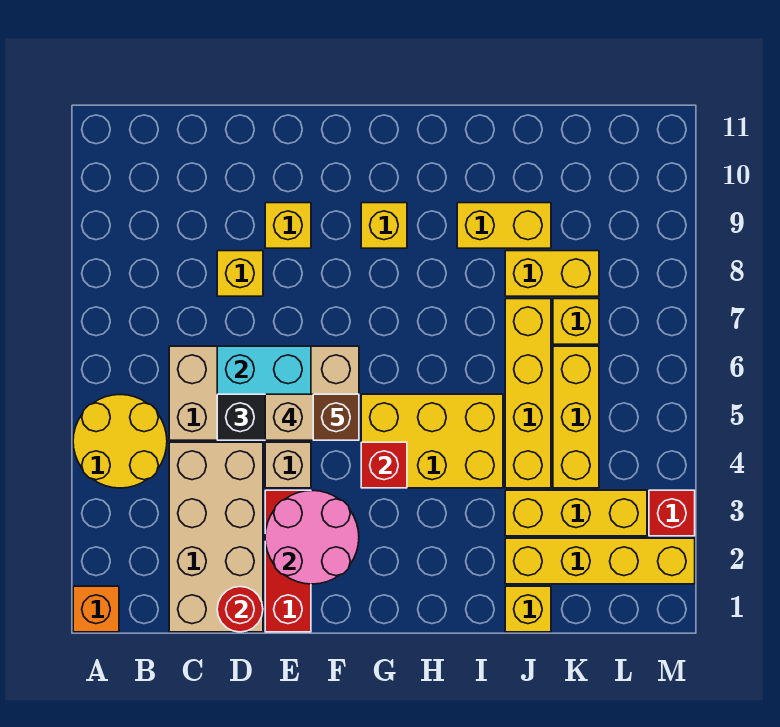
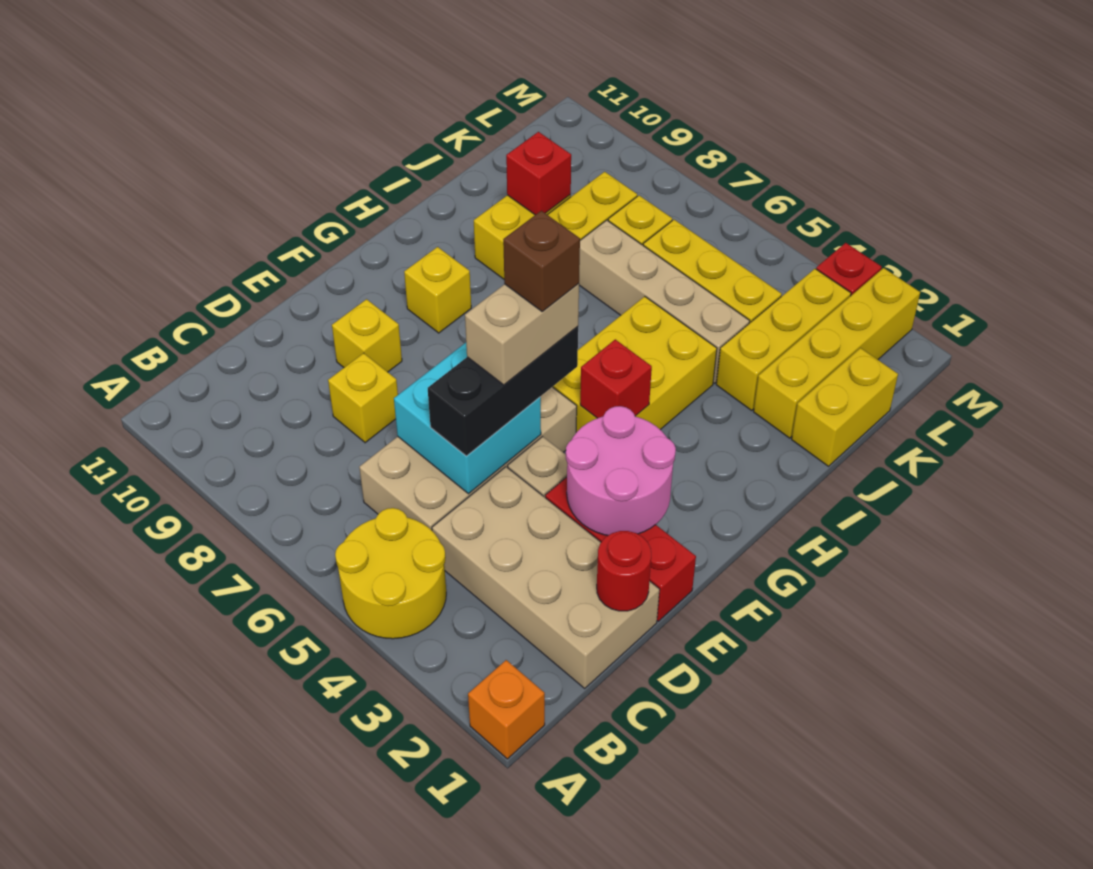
yellow 1x1 brick [505,586,551,632] -> yellow 1x2 brick [792,348,898,466]
yellow 1x4 brick [505,299,551,488] -> tan 1x4 brick [579,220,750,383]
none -> red 1x1 brick [506,132,571,215]

